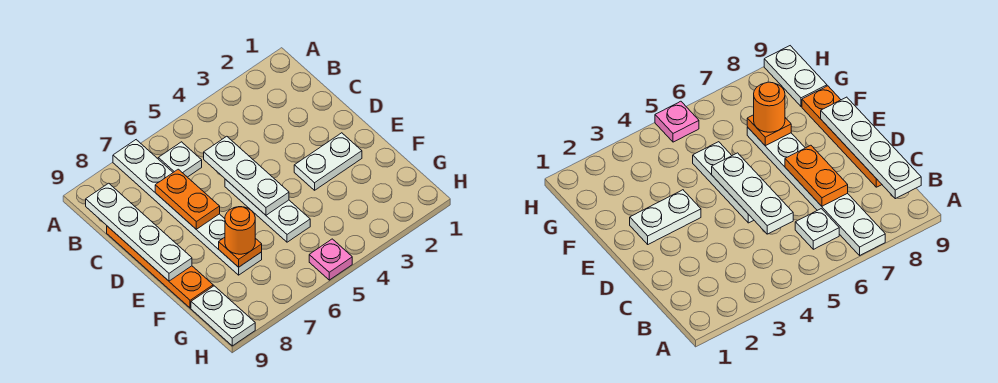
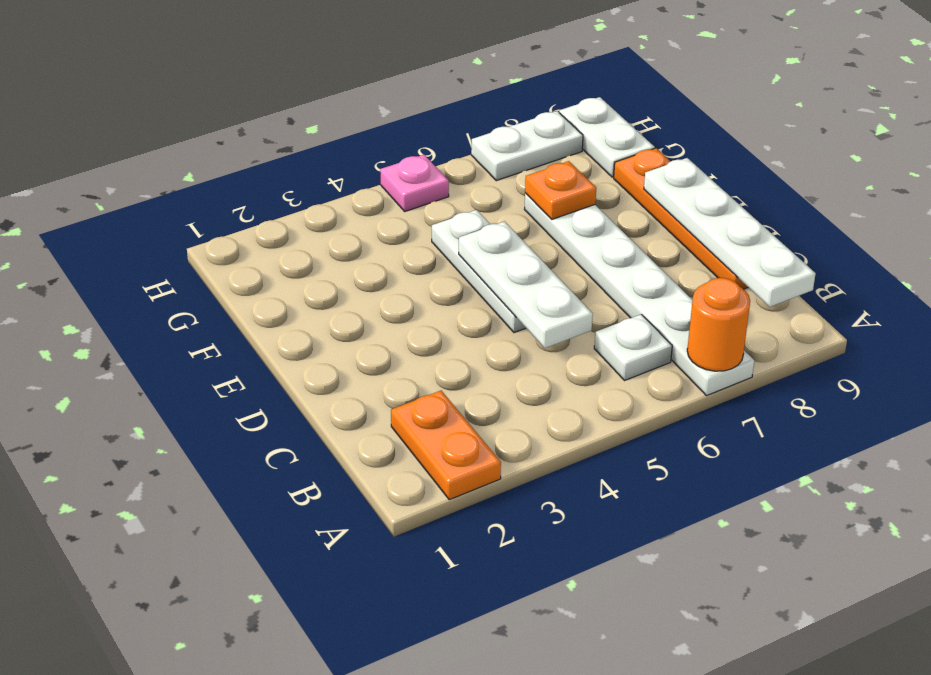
orange 1x2 plate [155,169,220,229] -> orange 1x2 plate moved to [391,391,501,500]
white 1x2 plate [294,133,362,190] -> white 1x2 plate moved to [471,111,583,181]
orange 1x1 round brick [225,207,255,254] -> orange 1x1 round brick moved to [687,278,750,371]

